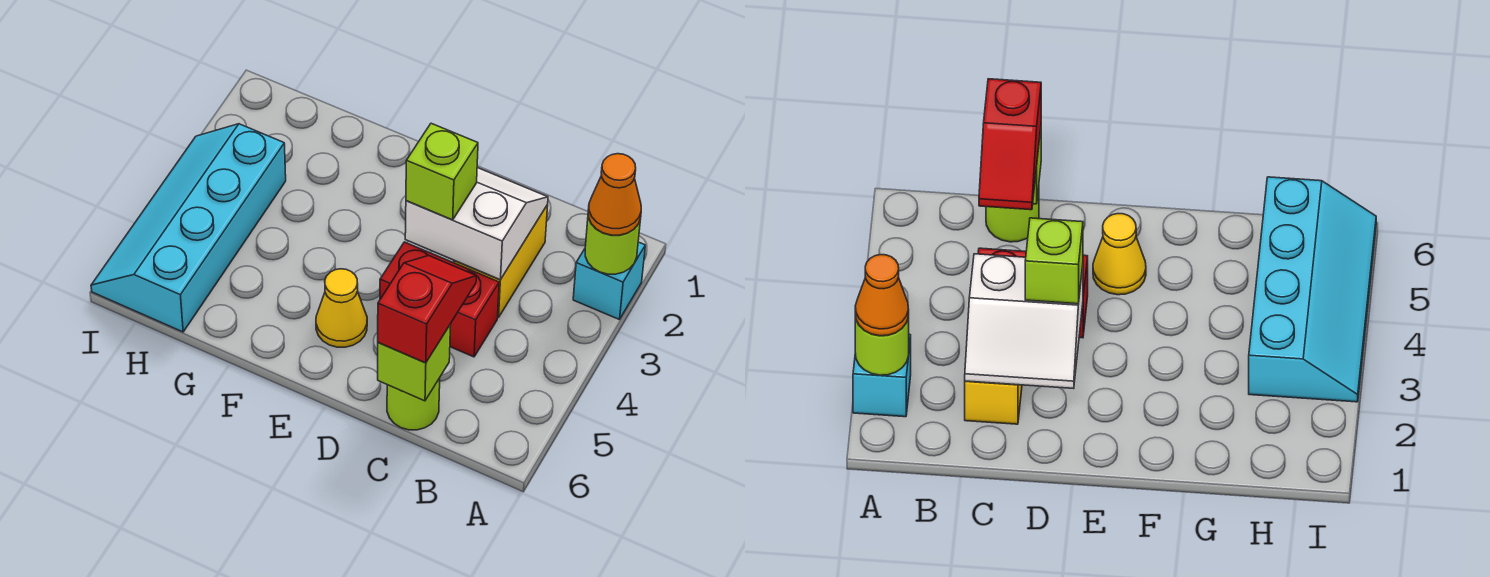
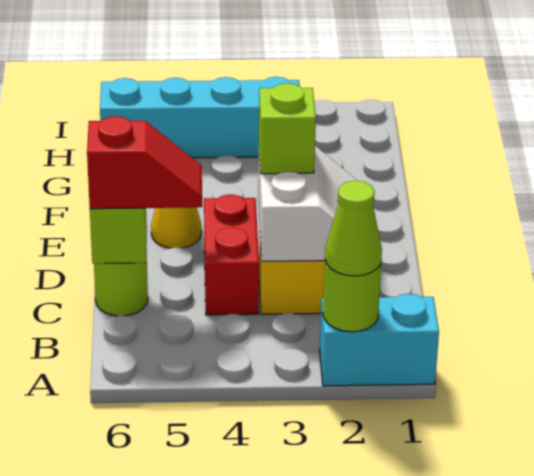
cyan 1x1 brick [573,242,645,320] -> cyan 1x2 brick [320,294,439,386]
orange 1x1 cone [588,154,641,235] -> lime 1x1 cone [325,181,382,276]

